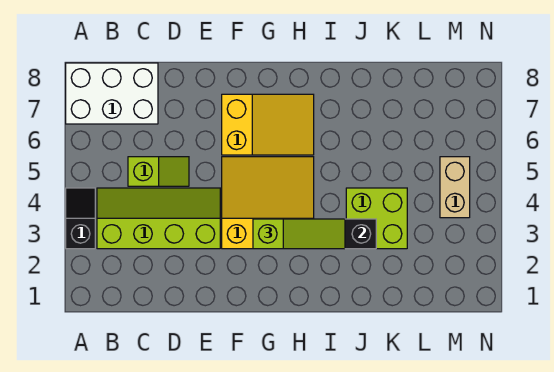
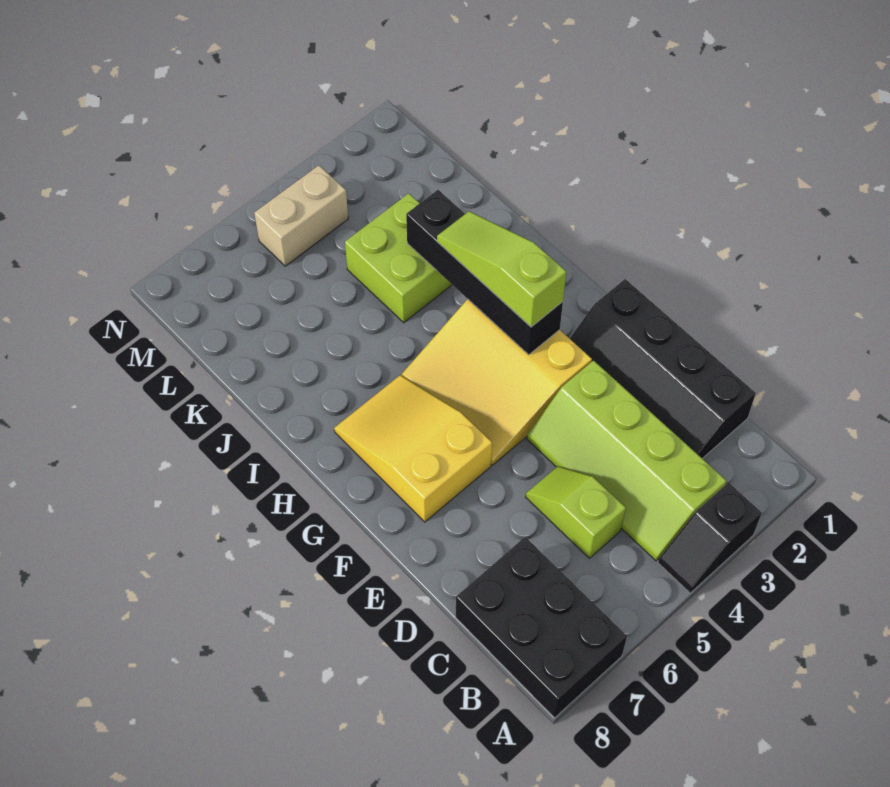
white 2x3 brick [66,63,158,124] -> black 2x3 brick [456,537,627,718]
none -> black 2x4 slope [570,279,756,459]

